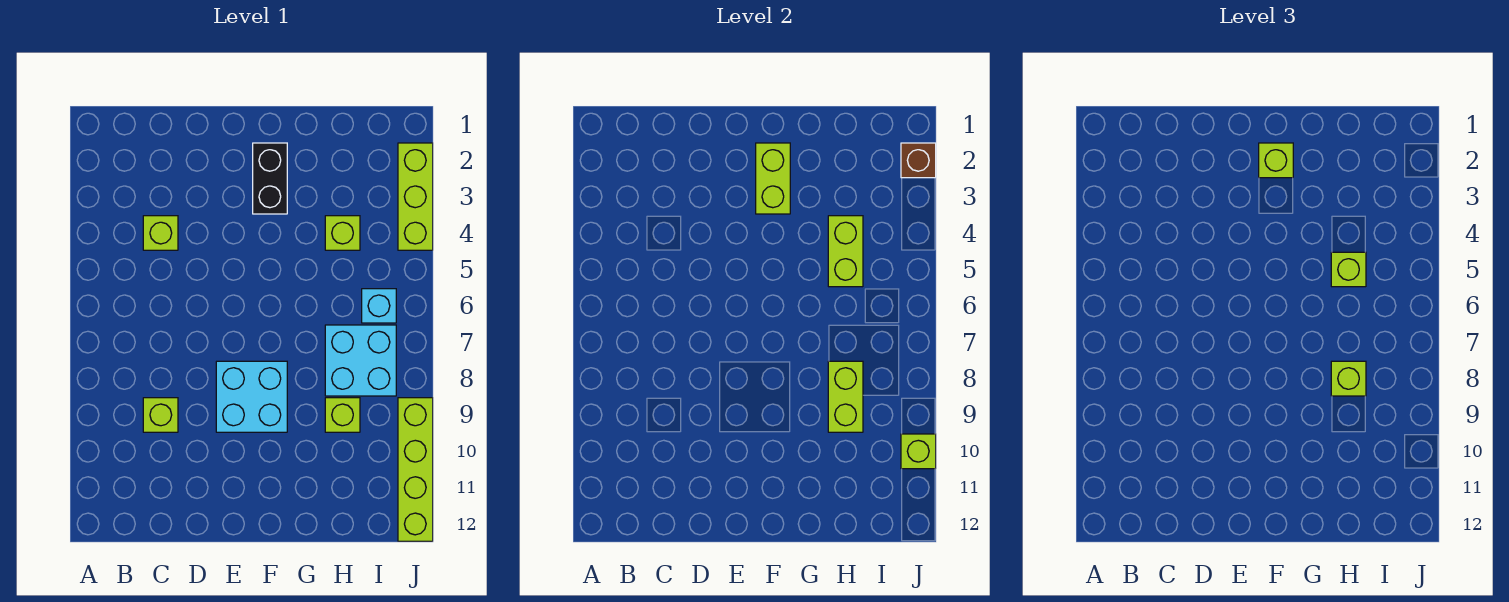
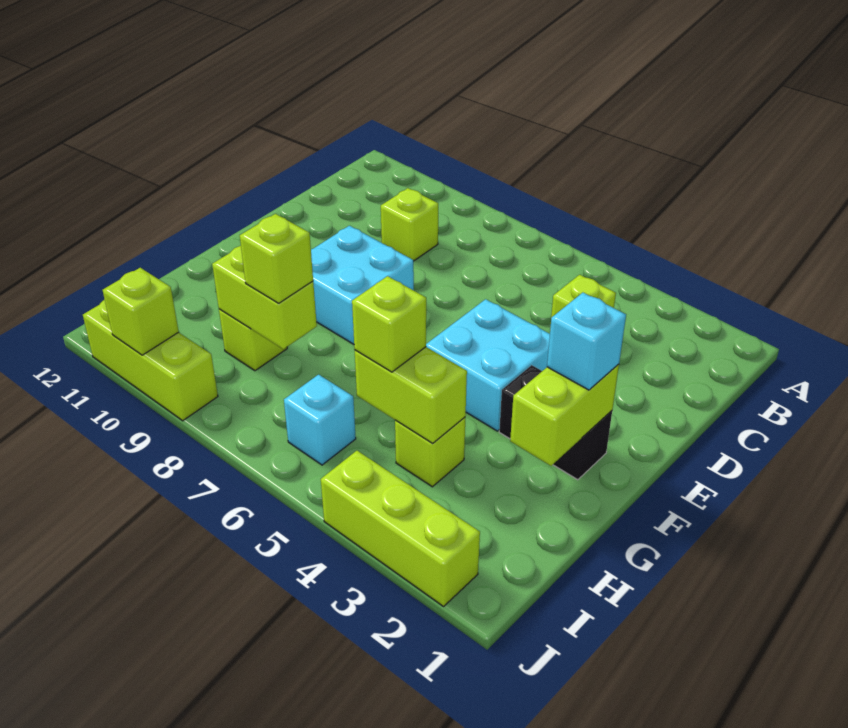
lime 1x2 brick [756,143,790,214] -> lime 1x2 brick turned to [510,364,619,466]
lime 1x1 brick [1259,143,1293,178] -> cyan 1x1 brick [547,293,626,390]
cyan 2x2 brick [325,325,396,396] -> cyan 2x2 brick moved to [426,299,550,431]
brown 1x1 brick [901,143,936,178] -> none
lime 1x4 brick [398,398,433,541] -> lime 1x3 brick [83,300,218,421]

